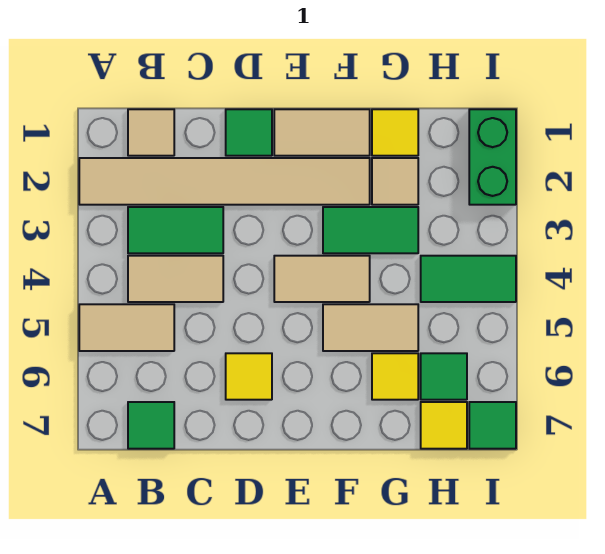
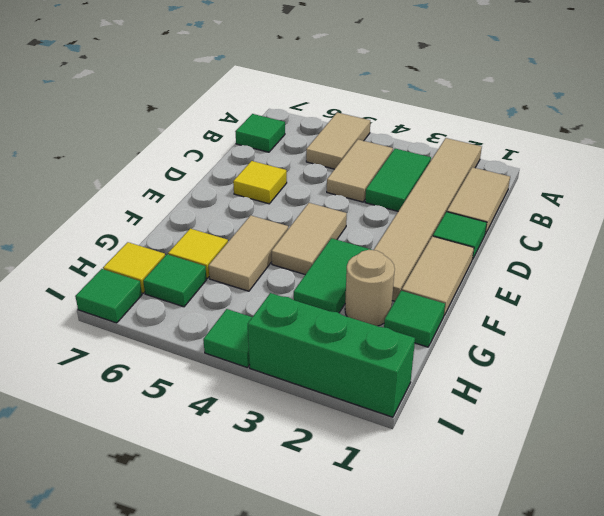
tan 1x1 tile [128,109,174,156] -> tan 1x2 tile [447,167,510,234]
yellow 1x1 tile [372,109,418,156] -> green 1x1 tile [384,291,445,347]
tan 1x1 tile [372,158,418,205] -> tan 1x1 round brick [345,250,395,326]
green 1x2 tile [421,256,516,302] -> green 1x1 tile [203,309,252,368]
green 1x2 brick [469,109,516,205] -> green 1x3 brick [248,293,415,417]

